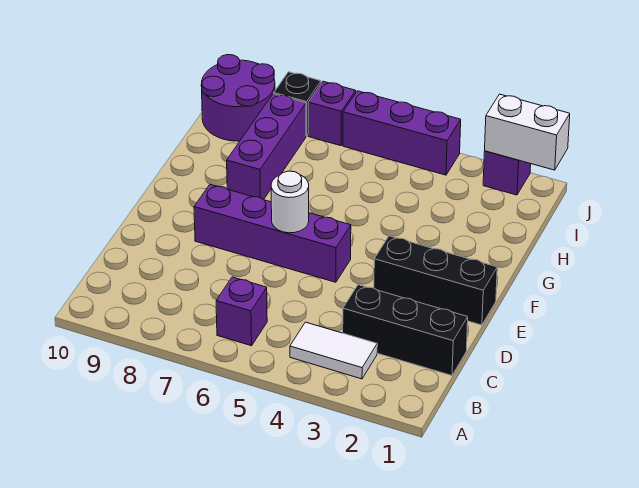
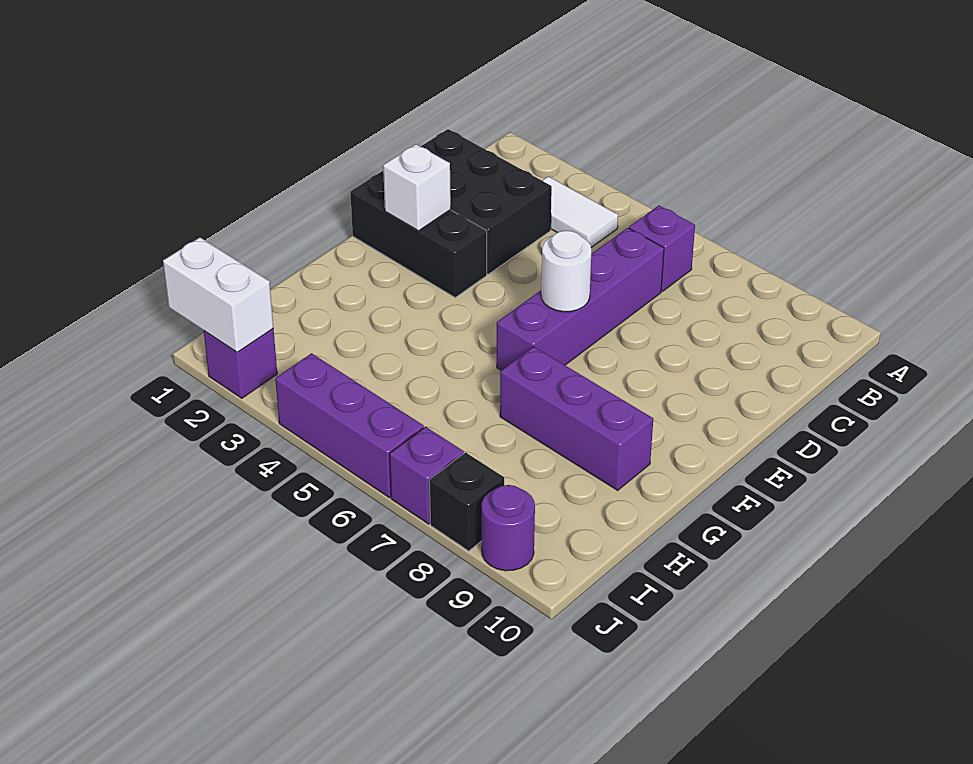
black 1x3 brick [343,285,468,376] -> black 2x3 brick [421,129,552,274]
none -> white 1x1 brick [383,144,451,231]
purple 1x4 brick [194,184,351,282] -> purple 1x4 brick turned to [497,228,664,370]
purple 1x3 brick [227,94,306,200] -> purple 1x3 brick turned to [500,347,653,490]
purple 2x2 round brick [201,55,275,141] -> purple 1x1 round brick [482,485,535,571]

